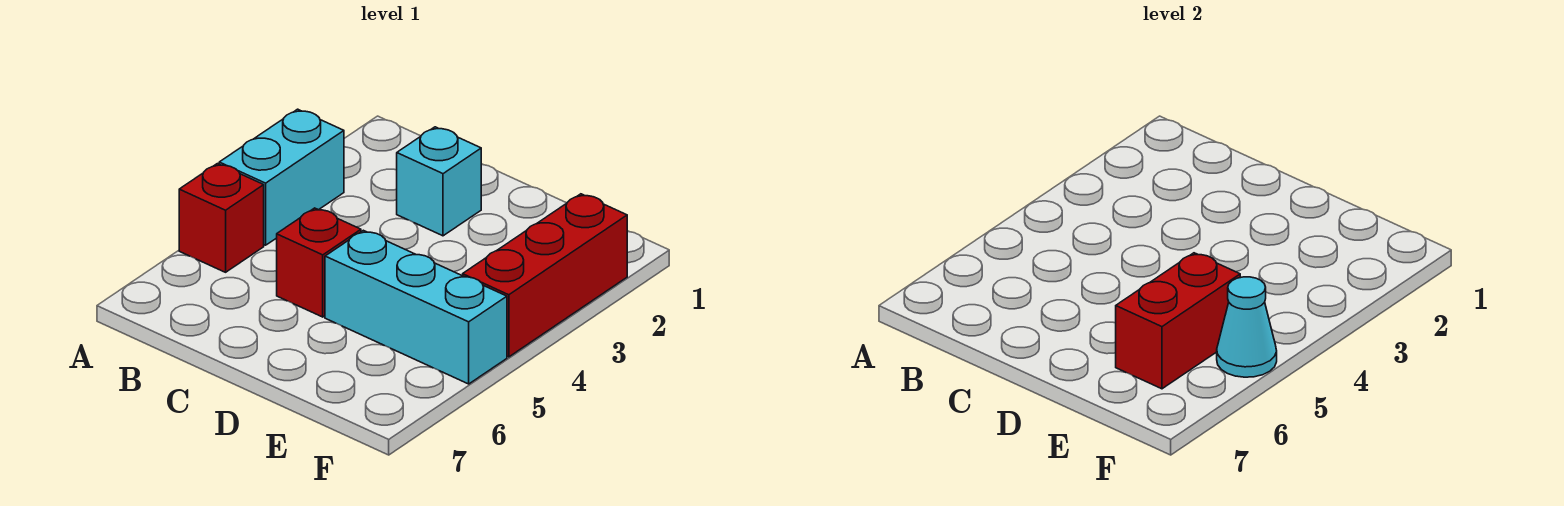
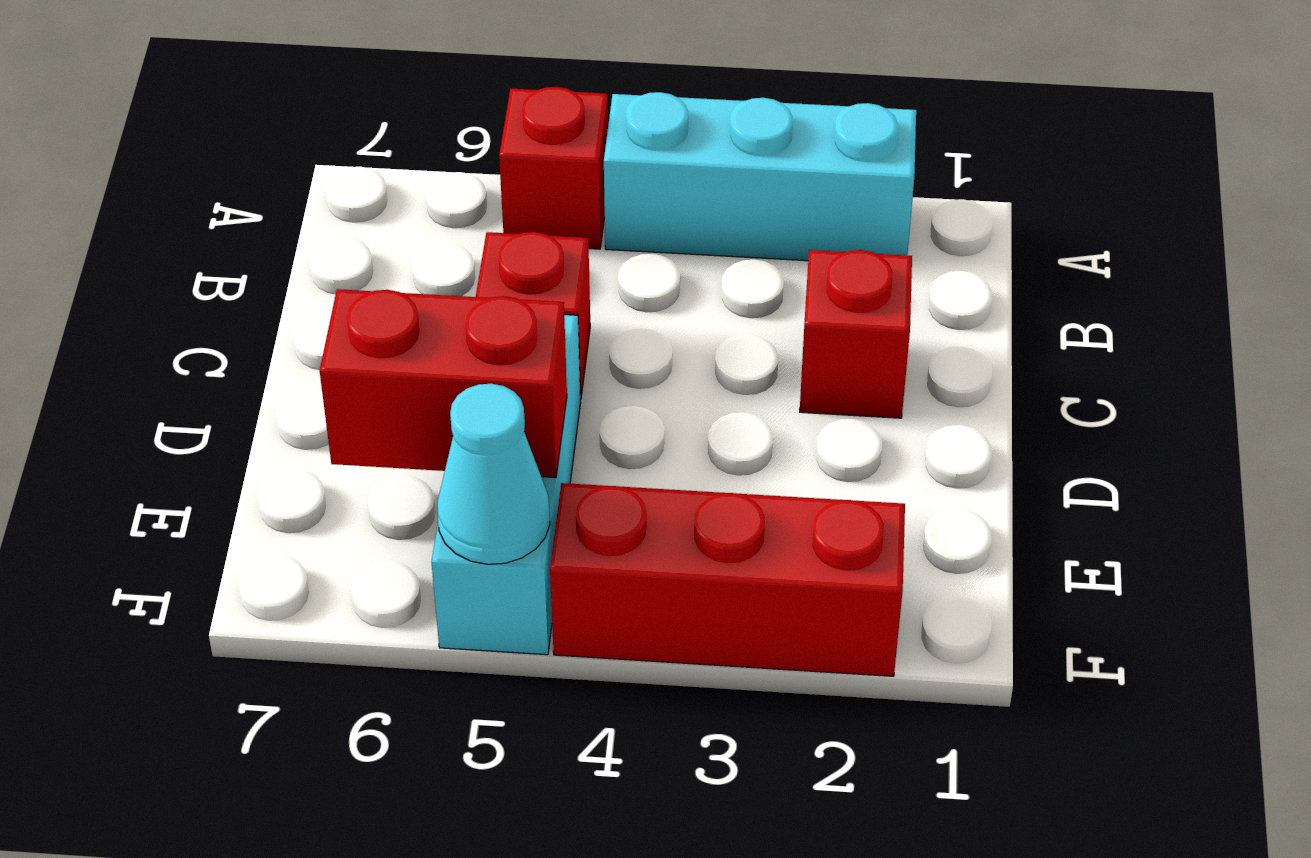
cyan 1x2 brick [219,109,344,245] -> cyan 1x3 brick [604,92,916,261]
cyan 1x1 brick [397,127,481,236] -> red 1x1 brick [800,250,912,418]

